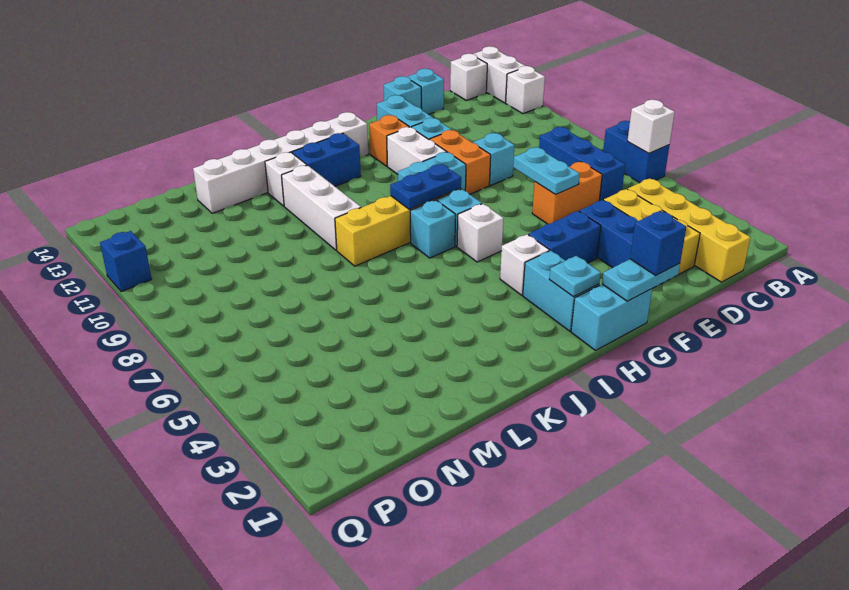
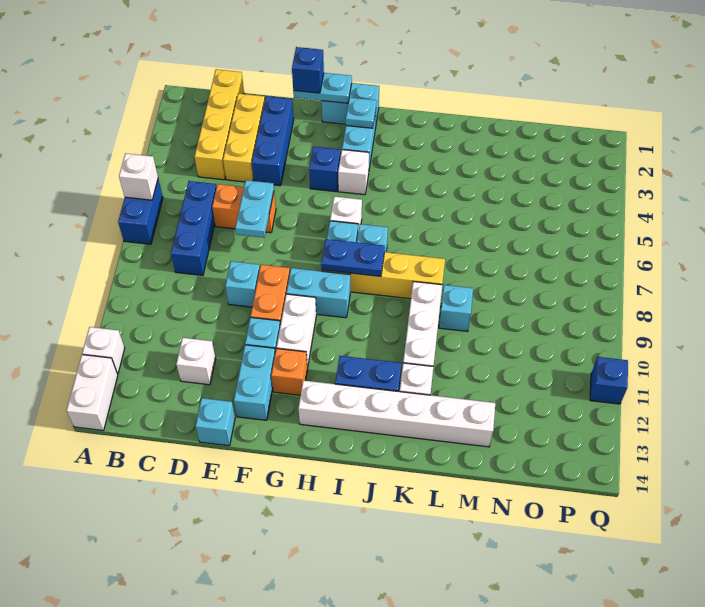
white 1x1 brick [450,54,487,100] -> white 1x1 brick moved to [176,338,216,385]
cyan 1x1 brick [407,69,444,114] -> cyan 1x1 brick moved to [439,285,473,332]
blue 1x2 brick [528,211,601,263] -> blue 1x1 brick [309,147,341,192]

